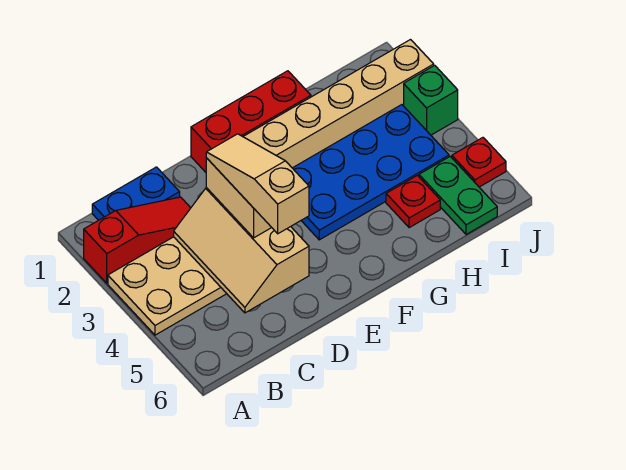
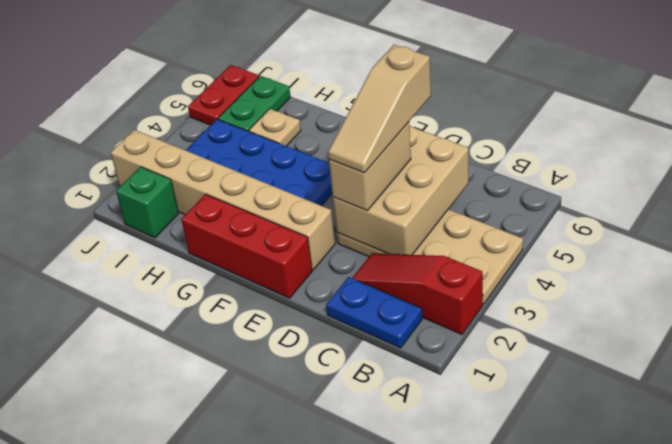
tan 2x3 slope [174,188,309,313] -> tan 2x3 brick [333,126,468,255]
red 1x1 plate [386,175,440,228] -> tan 1x1 plate [249,109,301,146]
green 1x1 brick [404,65,458,135] -> green 1x1 brick moved to [116,167,179,238]
red 1x1 plate [452,138,506,187] -> red 1x2 plate [188,65,259,125]

